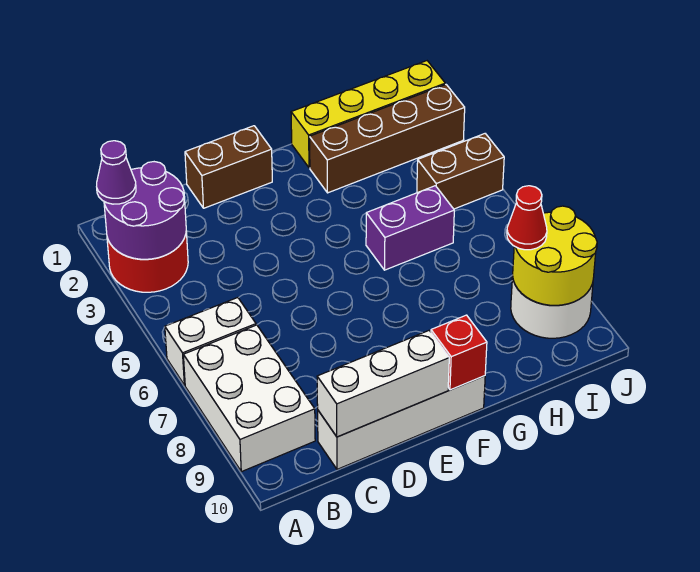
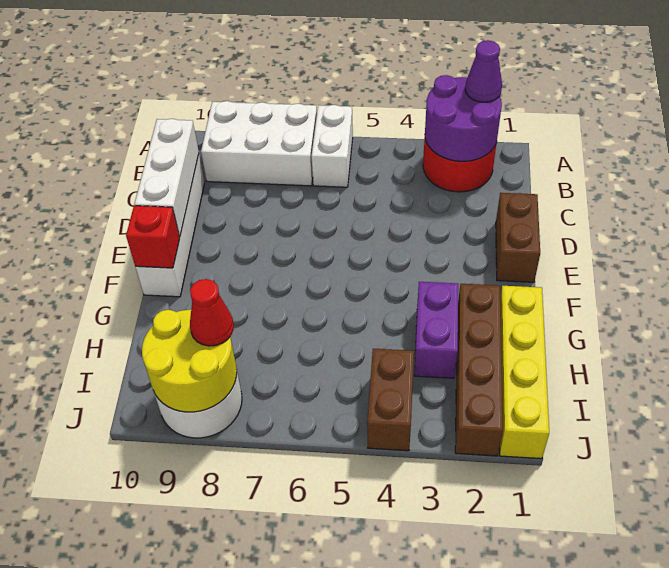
purple 1x2 brick [366,186,454,270] -> purple 1x2 brick moved to [414,282,458,378]

